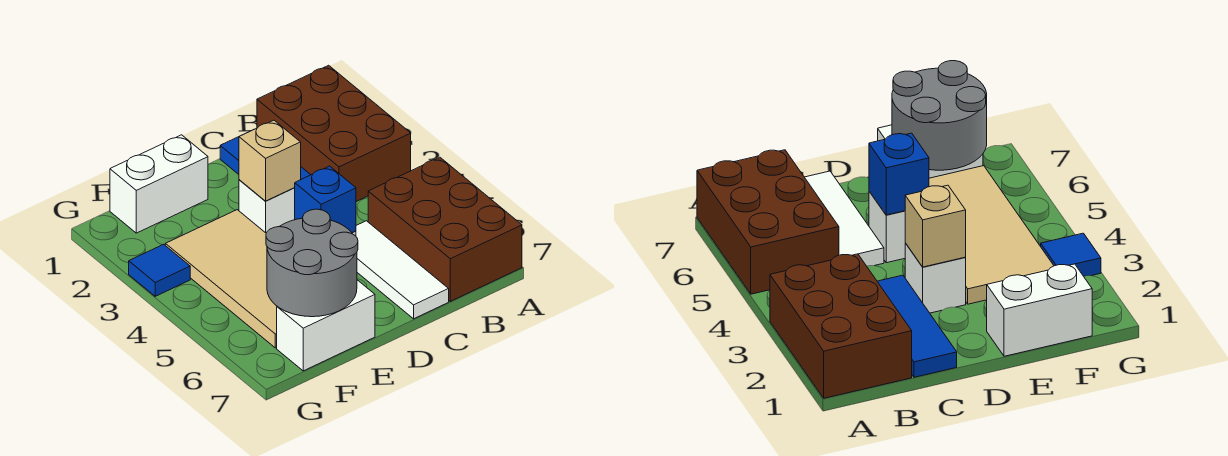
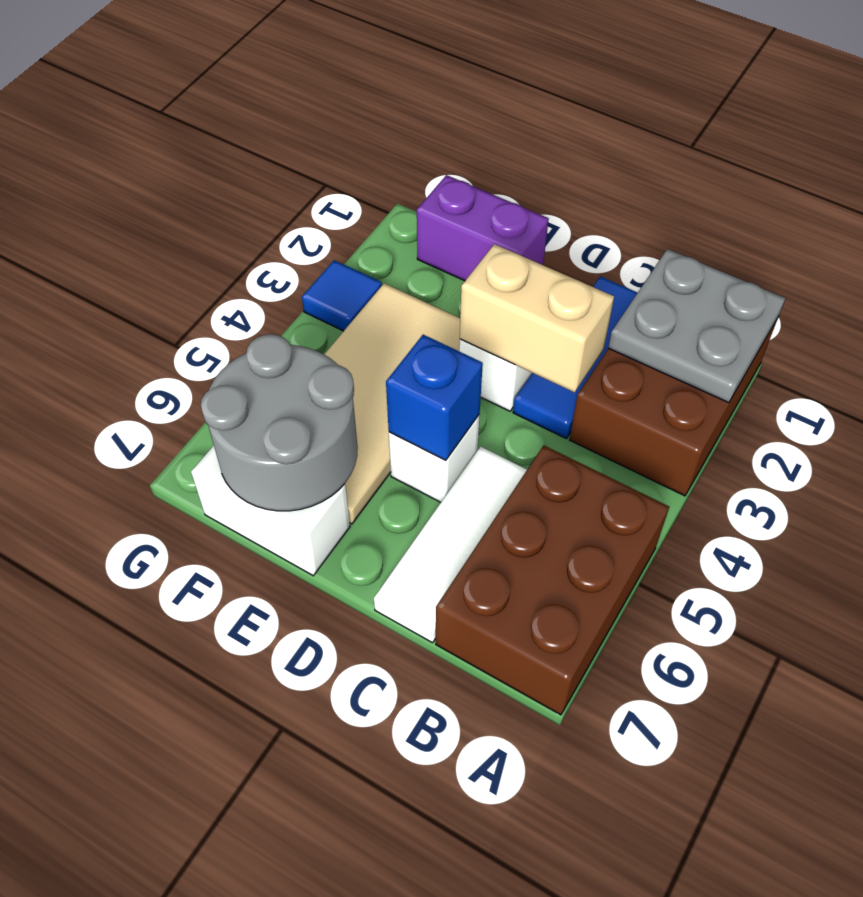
none -> grey 2x2 plate [608,249,785,403]
tan 1x1 brick [239,120,301,201] -> tan 1x2 brick [460,244,614,392]
white 1x2 brick [110,135,208,233] -> purple 1x2 brick [417,175,549,281]

